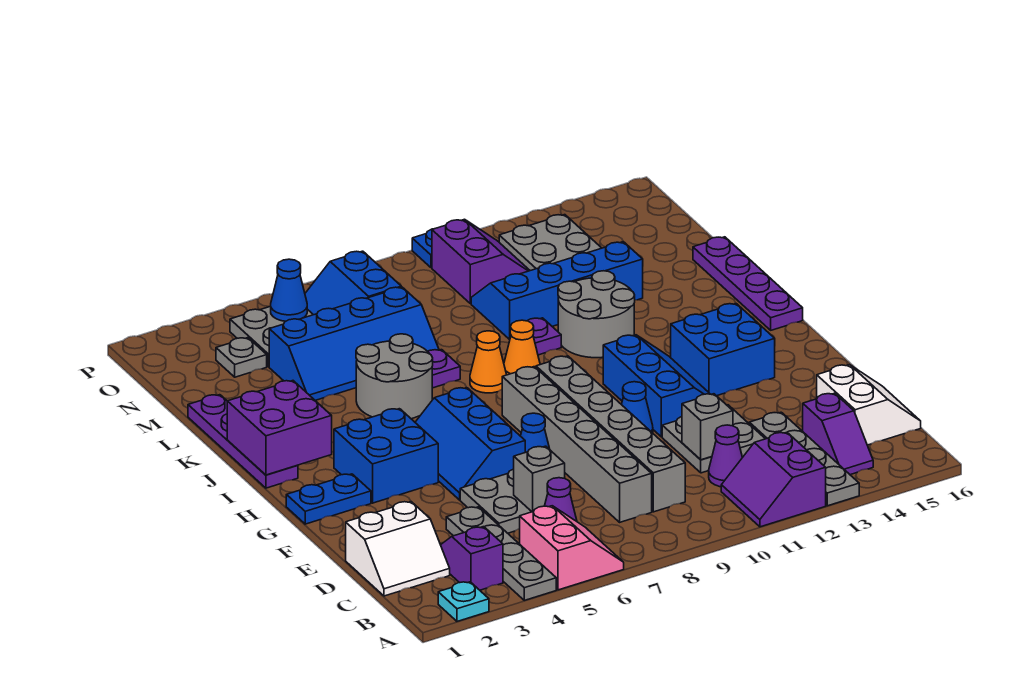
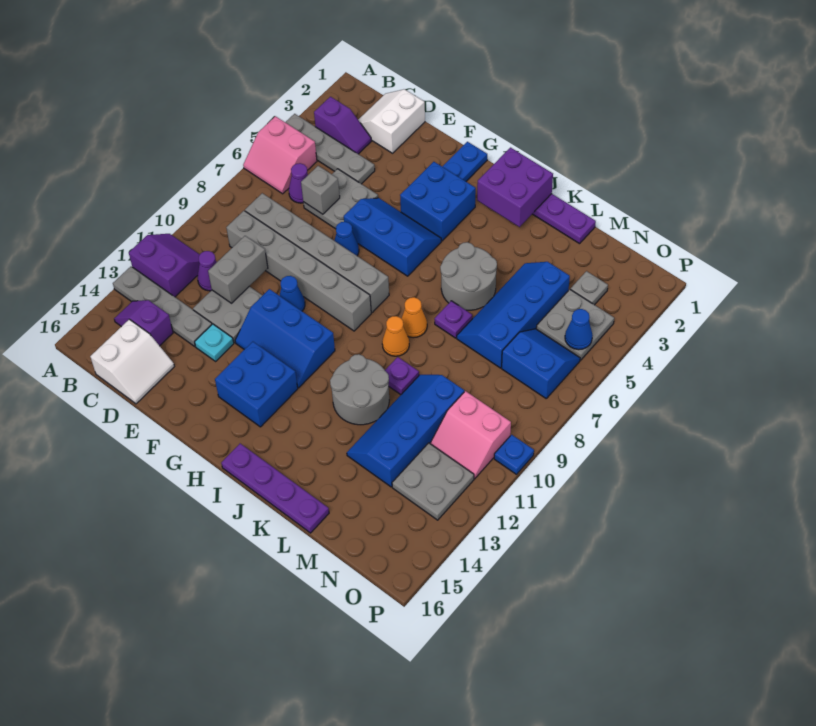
cyan 1x1 plate [438,582,489,621] -> cyan 1x1 plate moved to [195,324,234,361]
white 2x2 slope [817,365,921,445] -> white 2x2 slope turned to [90,319,174,404]
grey 1x1 brick [682,394,733,460] -> grey 1x2 brick [208,236,268,303]
blue 2x4 slope [471,242,643,339] -> blue 2x4 slope turned to [347,375,464,487]
purple 2x2 slope [432,219,530,304] -> pink 2x2 slope [430,391,511,479]

